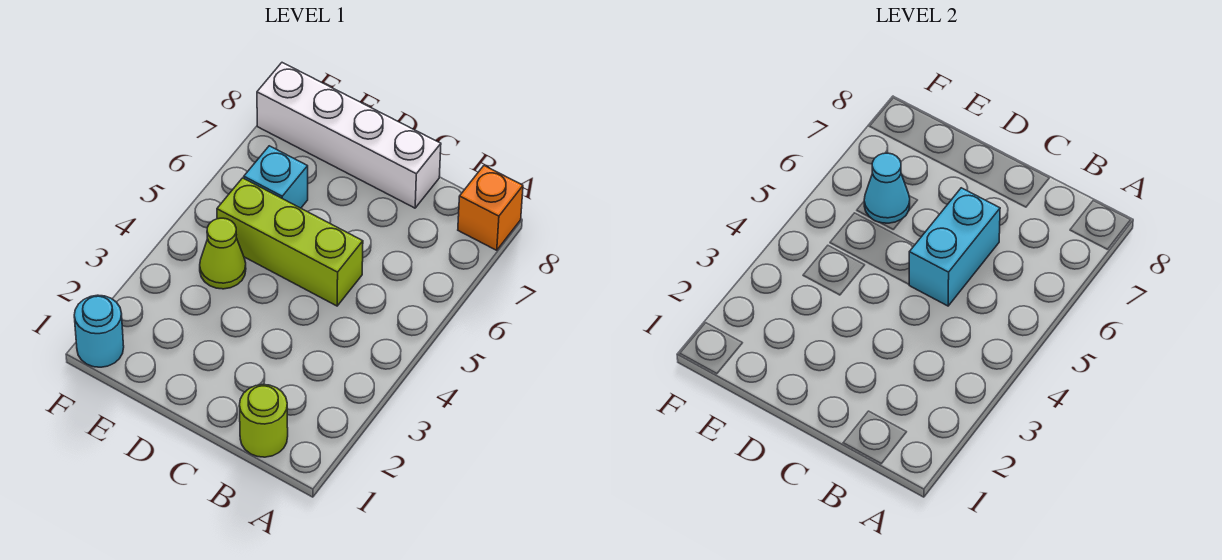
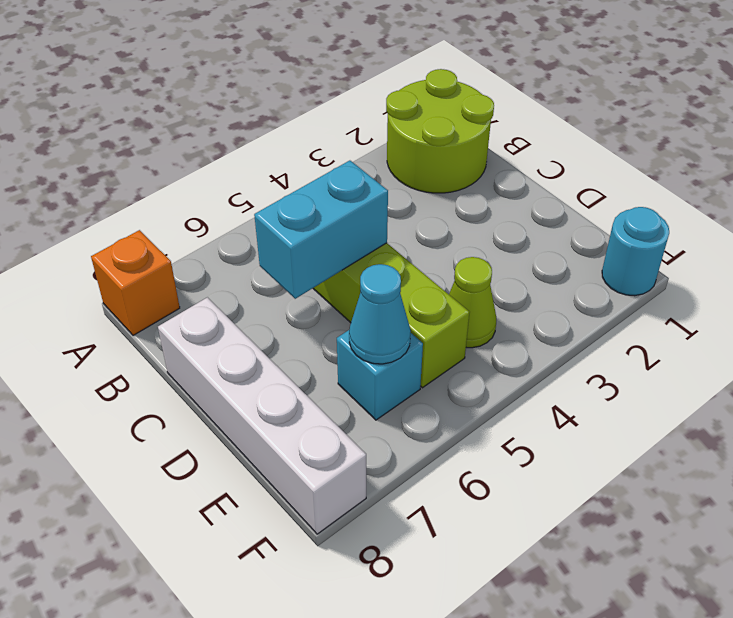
lime 1x1 round brick [239,385,288,457] -> lime 2x2 round brick [386,69,494,193]

